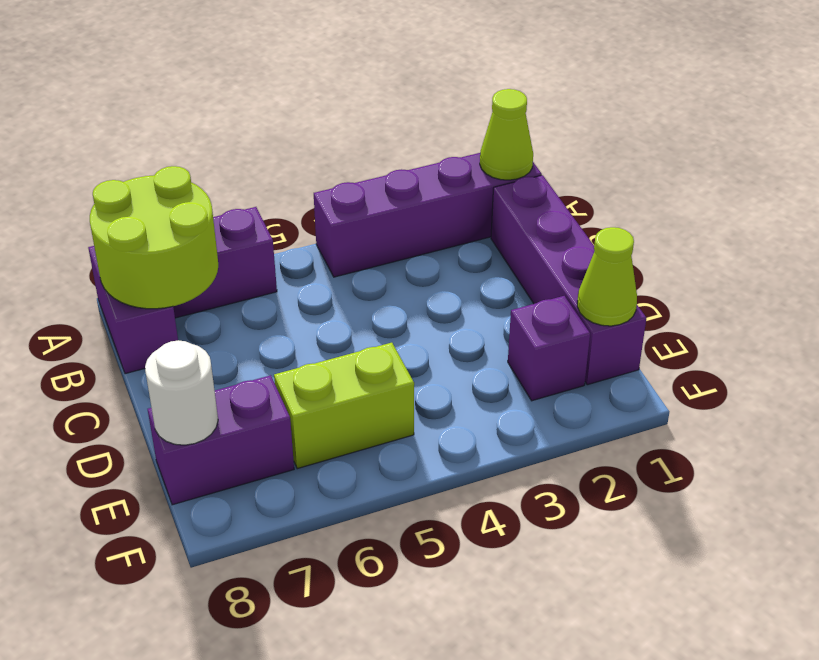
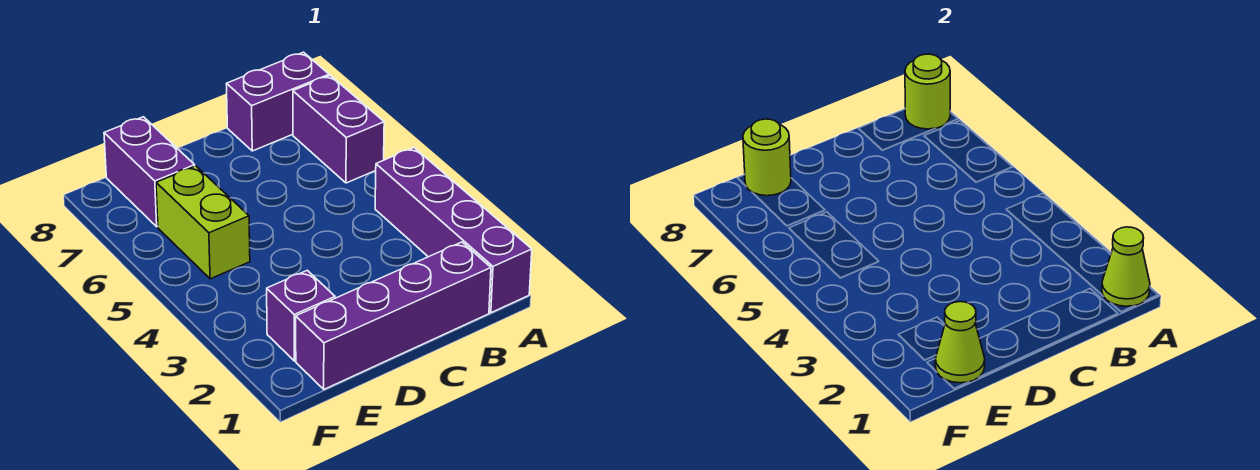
lime 2x2 round brick [90,166,218,309] -> lime 1x1 round brick [905,54,950,129]
white 1x1 round brick [145,340,218,445] -> lime 1x1 round brick [743,119,791,196]

